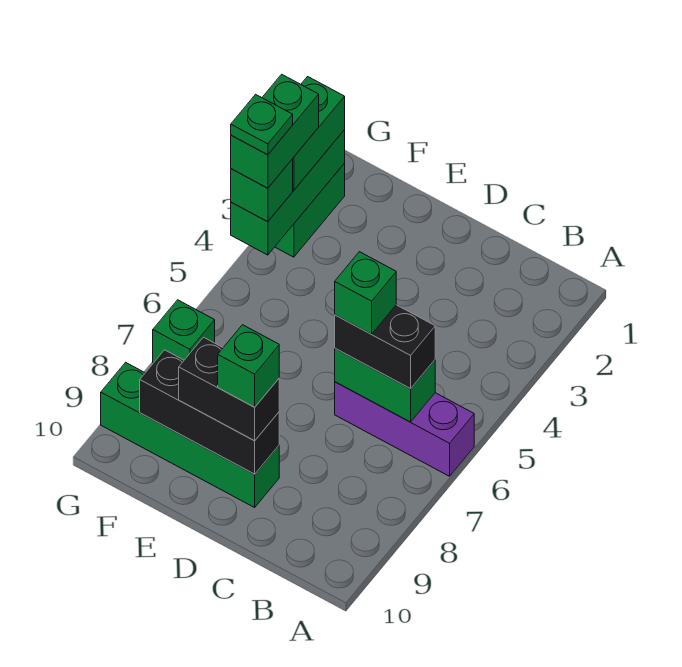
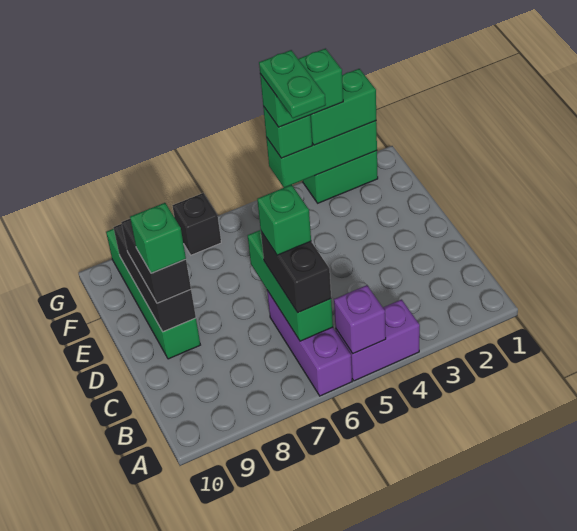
none -> purple 1x2 brick [336,300,420,381]
none -> purple 1x1 brick [334,285,386,354]
green 1x2 brick [335,349,435,422] -> green 1x3 brick [248,230,333,341]
green 1x1 plate [231,94,293,155] -> green 1x2 plate [259,50,326,118]
green 1x1 brick [153,300,215,363] -> black 1x1 brick [172,193,221,255]

